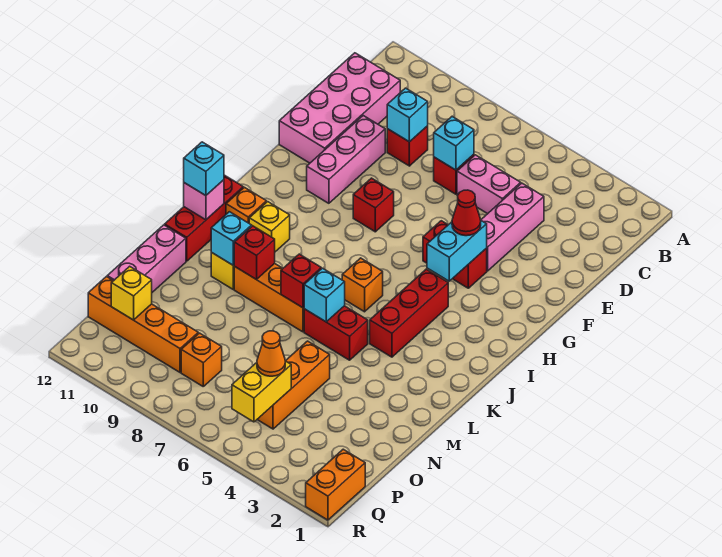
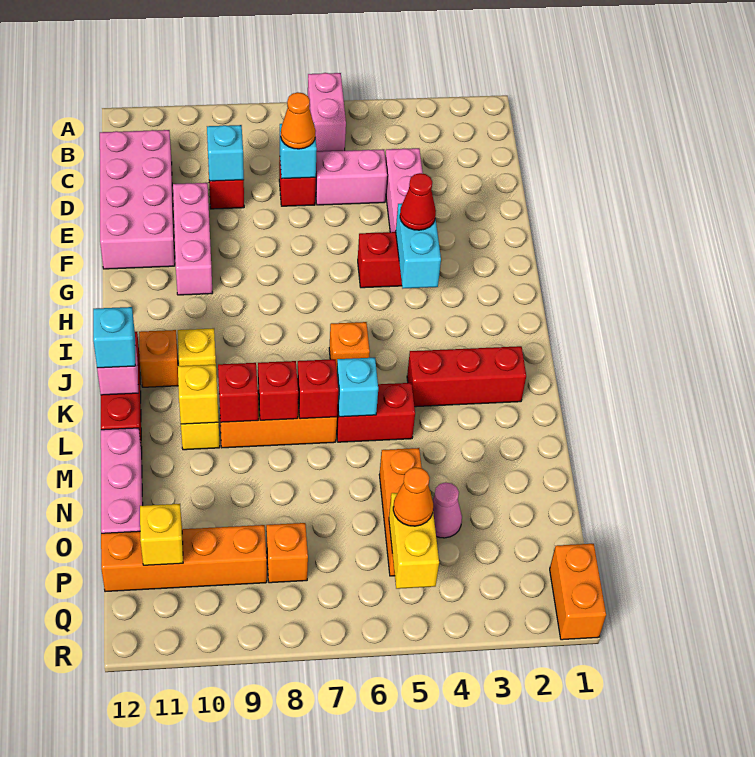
none -> pink 1x2 brick [308,73,346,152]
none -> orange 1x1 cone [281,92,316,149]
red 1x1 brick [353,178,394,232] -> red 1x1 brick moved to [258,361,298,420]
red 1x3 brick [370,269,448,357] -> red 1x3 brick turned to [407,346,526,407]
cyan 1x1 brick [211,212,252,265] -> yellow 1x1 brick [178,365,219,424]
none -> pink 1x1 cone [432,482,462,538]

